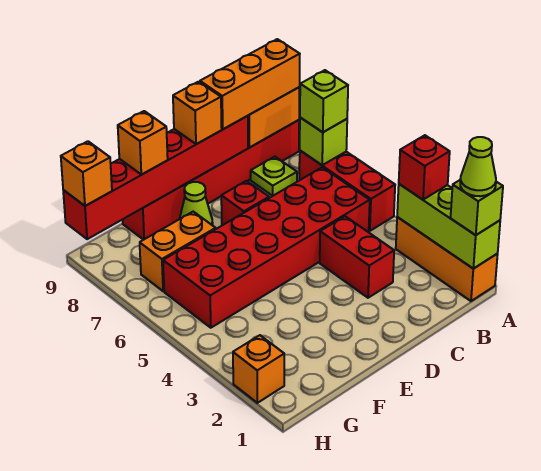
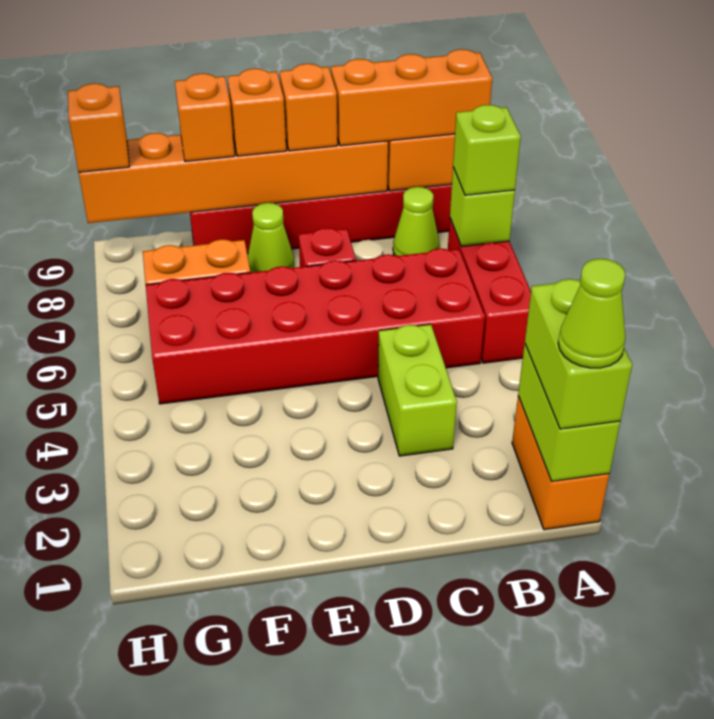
orange 1x3 brick [396,217,498,301] -> orange 1x2 brick [512,396,609,530]
lime 1x3 brick [397,184,500,269] -> lime 1x2 brick [518,344,620,481]
lime 1x1 brick [451,180,503,235] -> lime 1x2 brick [525,279,632,429]
red 1x1 brick [399,135,450,200] -> none
lime 1x1 plate [251,157,297,196] -> lime 1x1 cone [393,187,440,256]
red 1x2 brick [320,216,394,298] -> lime 1x2 brick [378,324,457,456]
red 1x6 brick [63,116,248,239] -> orange 1x6 brick [79,133,388,223]
orange 1x1 brick [233,335,284,403] -> orange 1x1 brick moved to [227,69,286,156]

